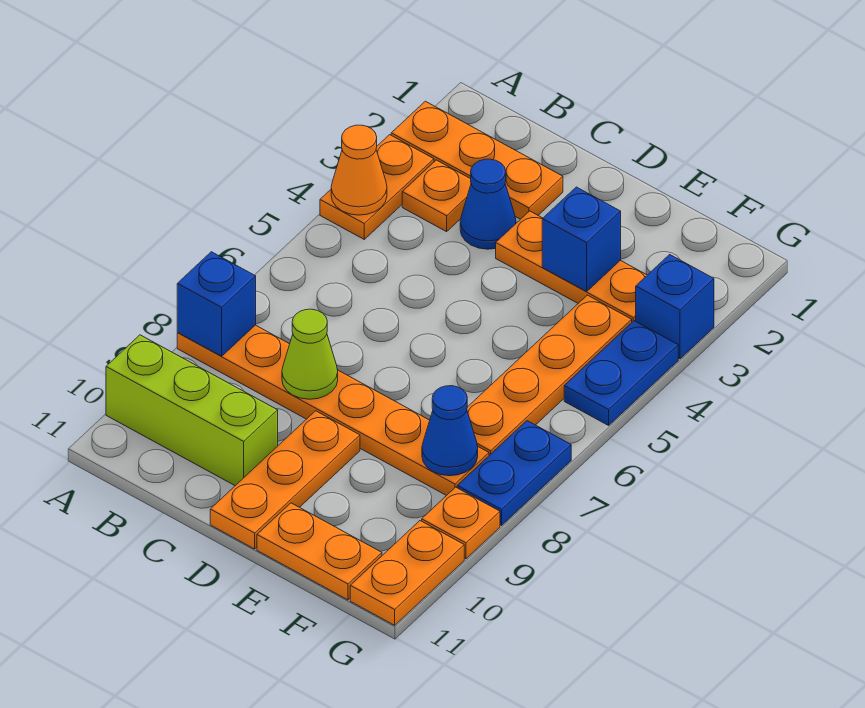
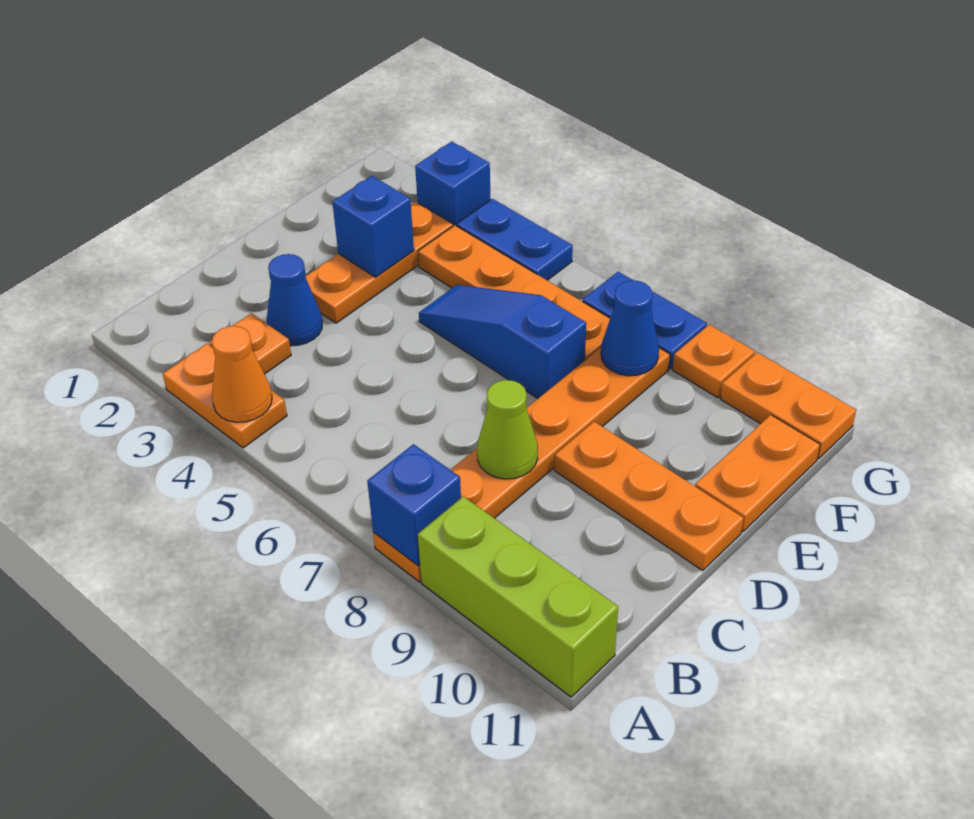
orange 1x3 plate [391,101,563,219] -> none
lime 1x3 brick [106,335,278,486] -> lime 1x3 brick turned to [418,496,618,697]
none -> blue 1x3 slope [419,285,586,398]

